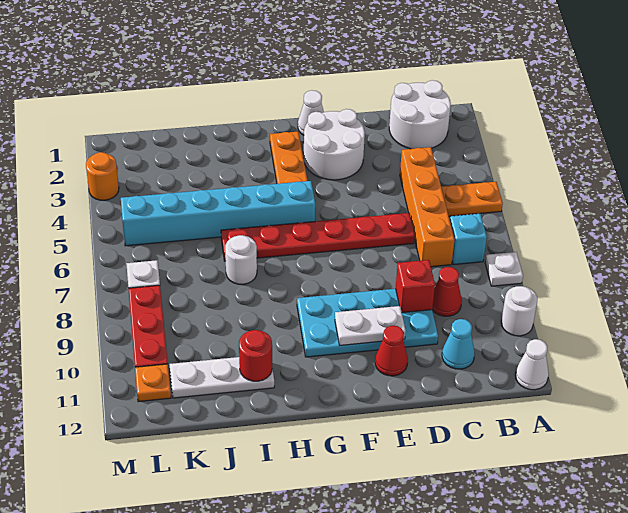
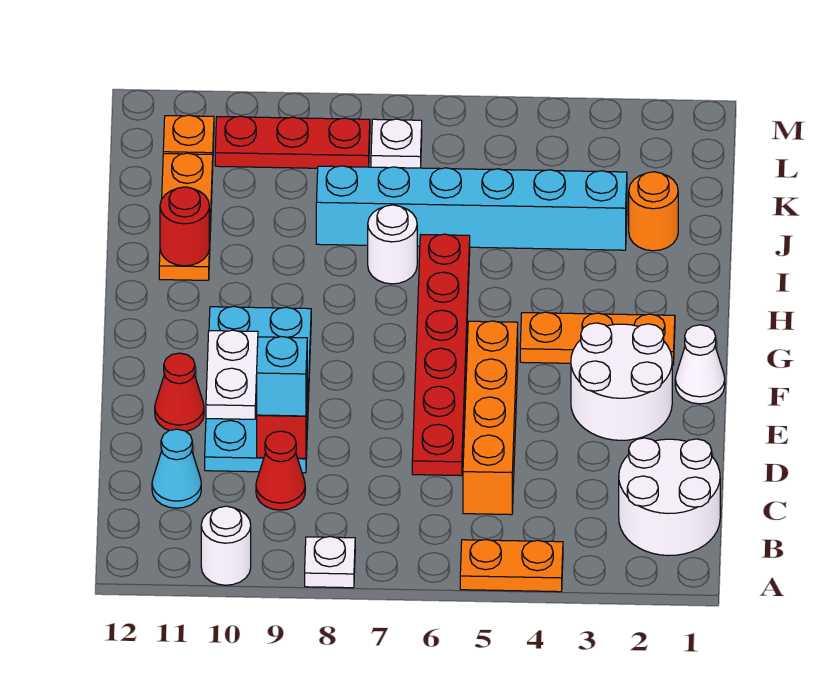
orange 1x2 plate [441,182,503,216] -> orange 1x2 plate turned to [460,540,563,592]
white 1x1 cone [515,339,549,390] -> none
cyan 1x1 brick [450,213,487,265] -> cyan 1x1 brick moved to [257,337,307,416]
orange 1x4 brick [400,147,455,267] -> orange 1x4 brick turned to [463,321,518,515]
cyan 1x6 brick [121,181,315,246] -> cyan 1x6 brick turned to [316,166,627,250]
white 1x3 plate [169,357,274,398] -> orange 1x3 plate [159,153,213,280]
orange 1x1 round brick [86,152,119,200] -> orange 1x1 round brick moved to [629,172,678,251]

